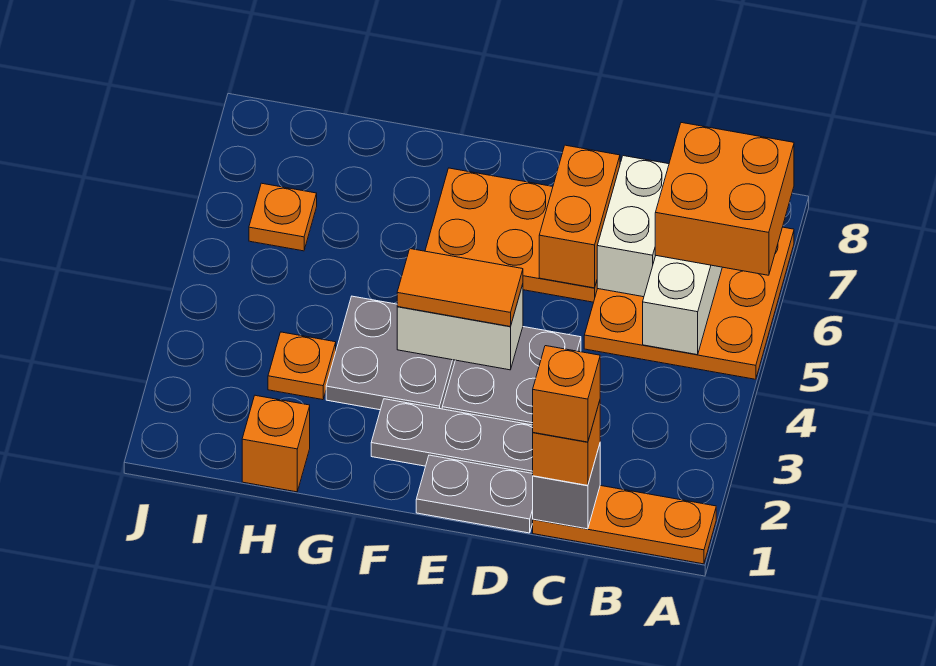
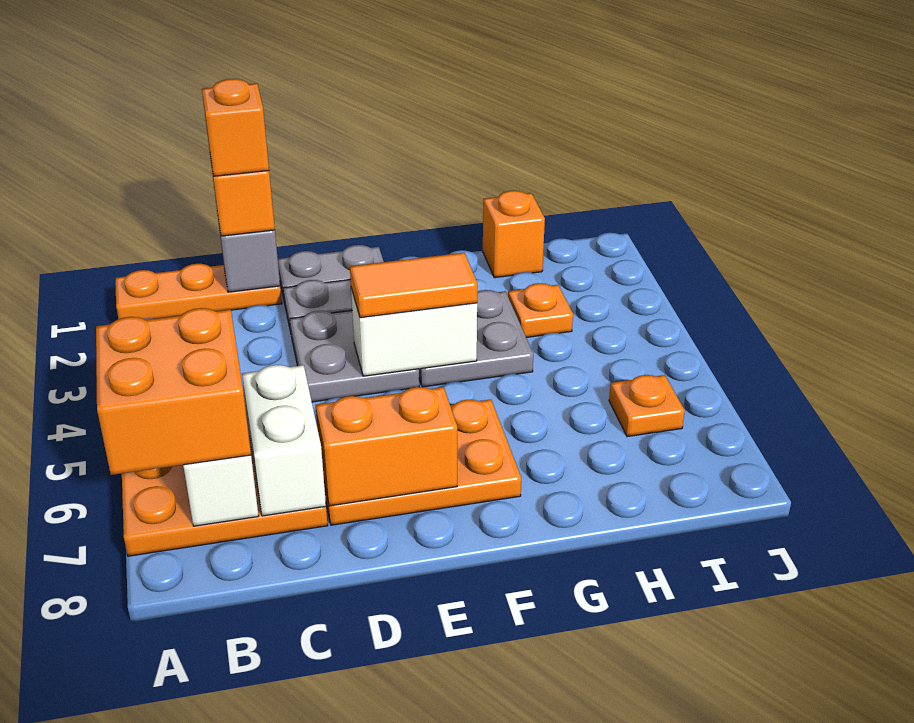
orange 1x2 brick [539,145,620,288] -> orange 1x2 brick turned to [316,387,457,506]

